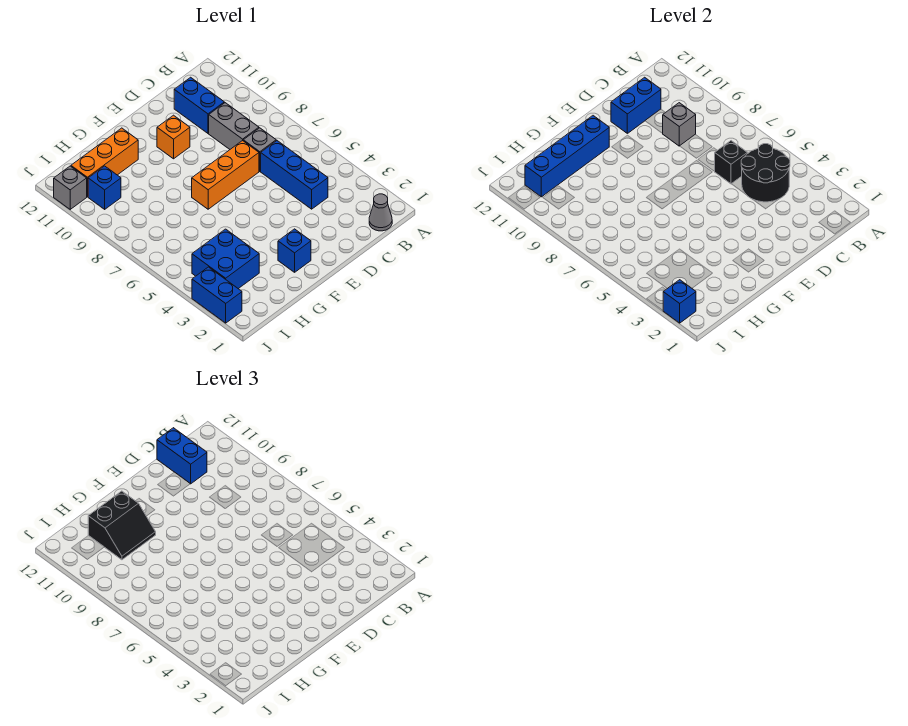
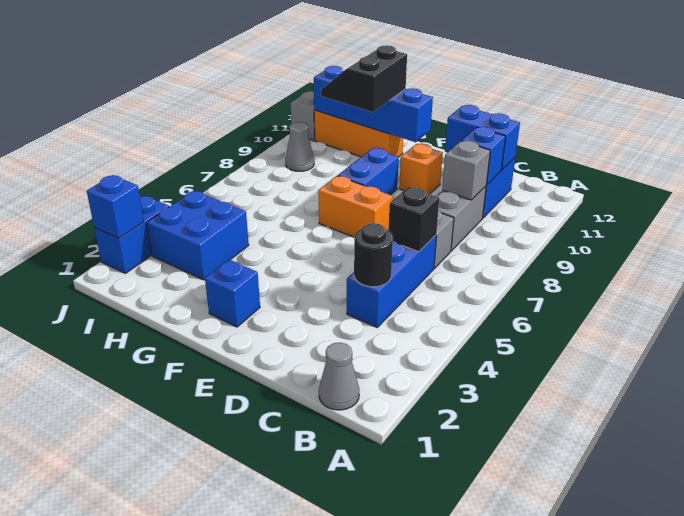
black 2x2 round brick [741,144,790,202] -> black 1x1 round brick [354,223,393,287]
blue 1x2 brick [157,428,207,484] -> blue 1x2 brick moved to [338,148,399,195]
orange 1x3 brick [192,140,259,209] -> orange 1x2 brick [318,176,393,237]
black 2x2 slope [88,491,156,560] -> black 2x2 slope turned to [321,45,407,112]
none -> grey 1x1 cone [285,122,314,171]
blue 1x1 brick [88,166,121,209] -> blue 1x1 brick moved to [462,127,506,185]

